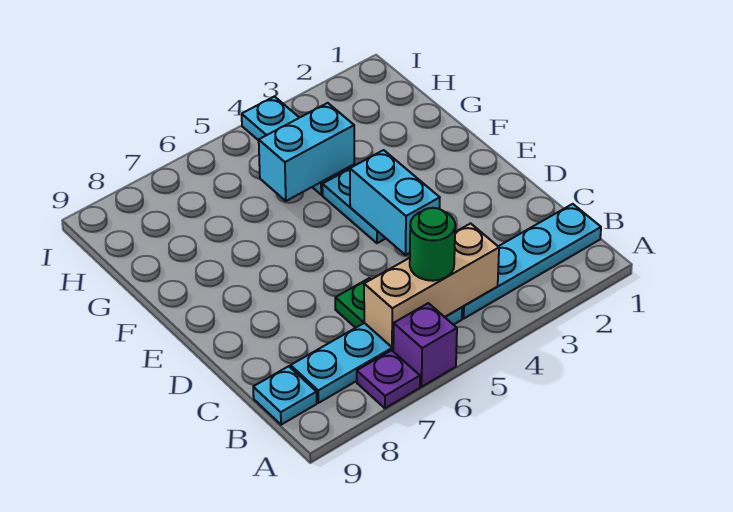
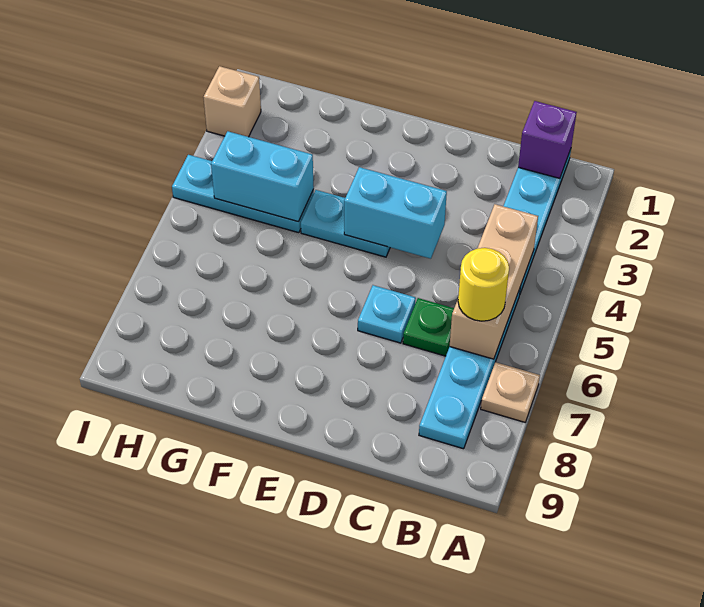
purple 1x1 brick [393,303,457,387] -> purple 1x1 brick moved to [518,101,577,178]
purple 1x1 plate [357,350,420,408] -> tan 1x1 plate [481,362,540,422]
green 1x1 round brick [410,208,455,281] -> none
none -> yellow 1x1 round brick [458,248,509,321]
cyan 1x1 plate [253,366,317,425] -> cyan 1x1 plate moved to [358,285,416,343]
cyan 1x2 brick [259,103,354,201] -> cyan 1x2 brick turned to [211,131,314,222]
none -> tan 1x1 brick [204,66,261,137]

